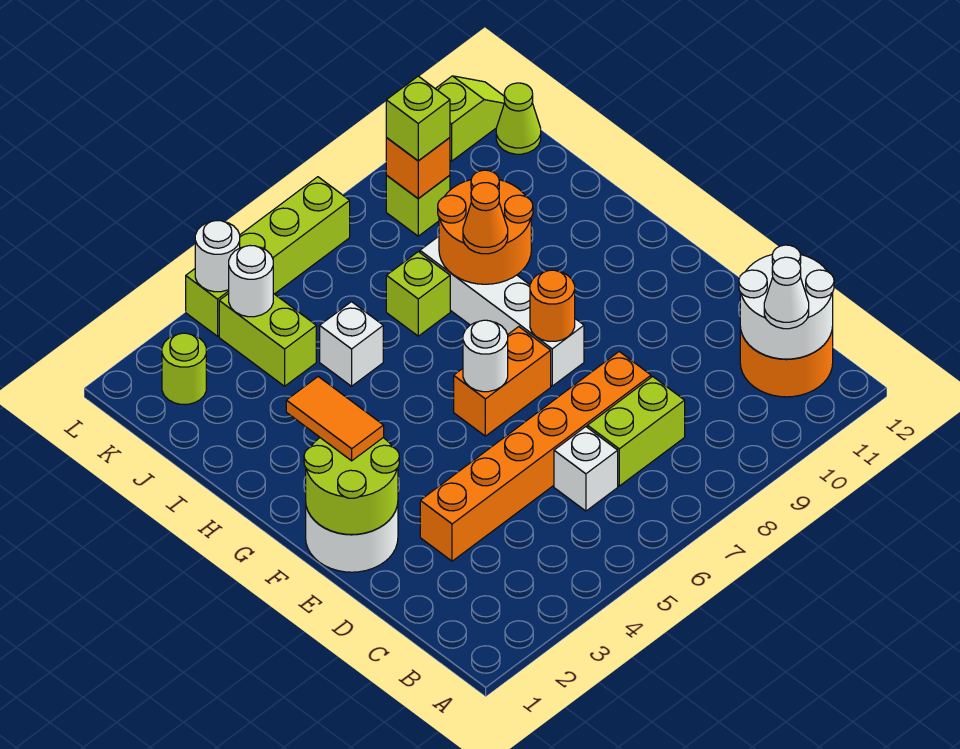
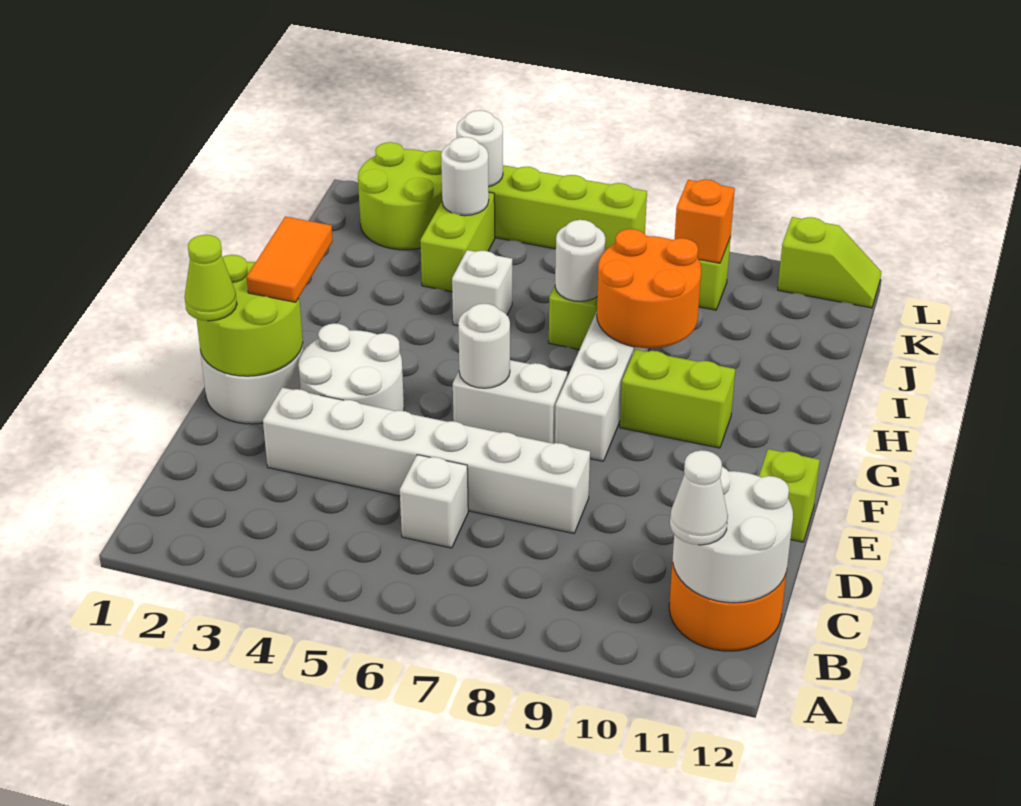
lime 1x2 brick [587,376,685,486] -> lime 1x2 brick moved to [620,349,735,448]
orange 1x6 brick [420,352,651,561] -> white 1x6 brick [263,388,590,533]
none -> white 2x2 round brick [298,323,404,411]
orange 1x2 brick [454,327,551,436] -> white 1x2 brick [453,360,567,444]
orange 1x1 round brick [530,270,575,341] -> none
orange 1x1 cone [463,183,508,254] -> none
none -> white 1x1 round brick [555,220,605,301]
lime 1x1 round brick [162,333,206,404] -> lime 2x2 round brick [358,142,442,250]
lime 1x1 brick [386,76,450,161] -> lime 1x1 brick moved to [759,449,820,542]
lime 1x1 cone [496,83,541,154] -> lime 1x1 cone moved to [185,235,237,321]

